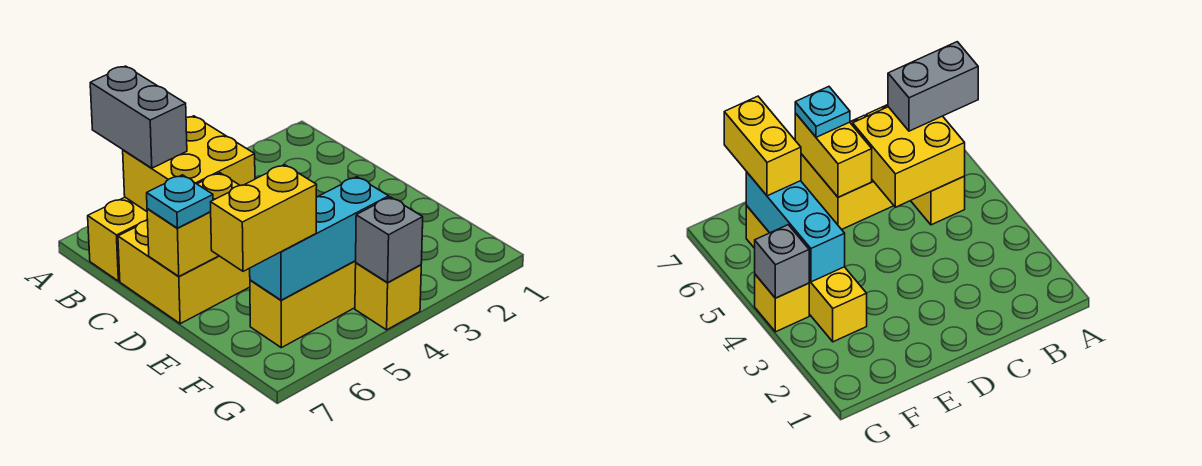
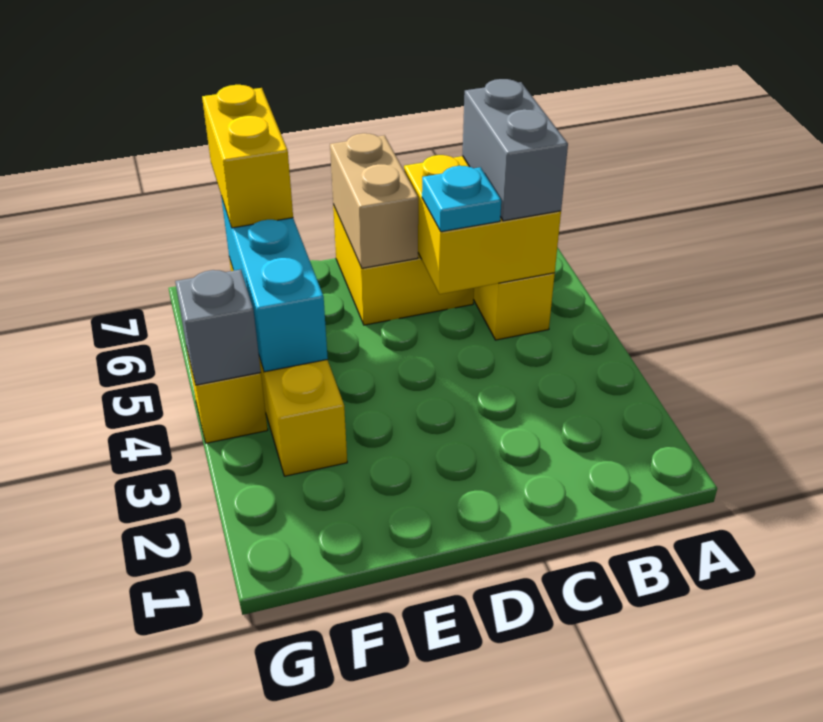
grey 1x2 brick [90,66,187,168] -> grey 1x2 brick turned to [462,79,568,221]
yellow 1x2 brick [147,173,240,276] -> tan 1x2 brick [330,133,418,268]
cyan 1x1 plate [147,175,213,228] -> cyan 1x1 plate moved to [422,166,501,232]

